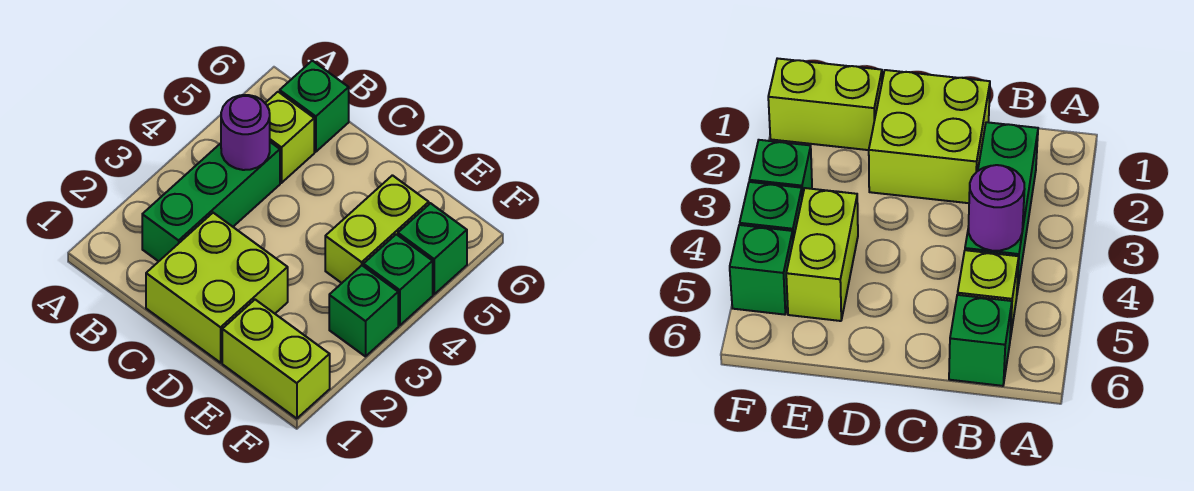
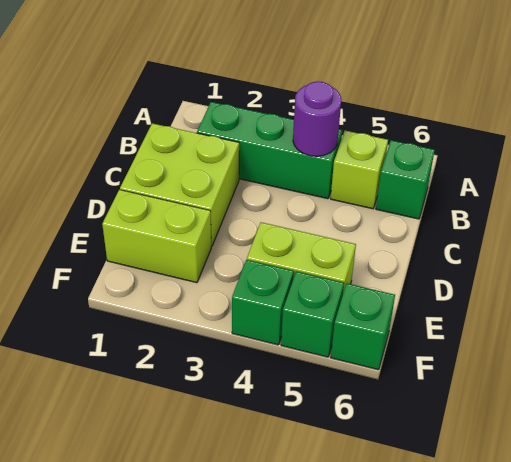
lime 1x2 brick [222,300,330,419] -> lime 1x2 brick turned to [102,190,211,283]
green 1x1 brick [329,265,398,357] -> green 1x1 brick moved to [331,283,395,370]

